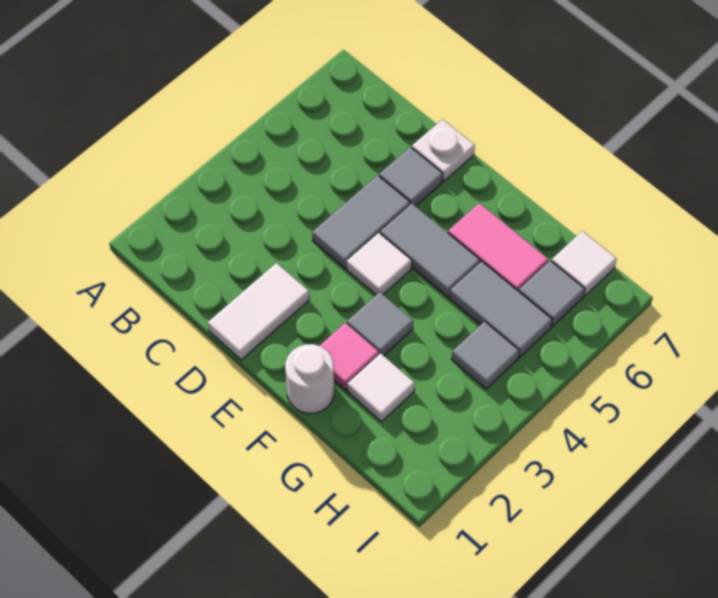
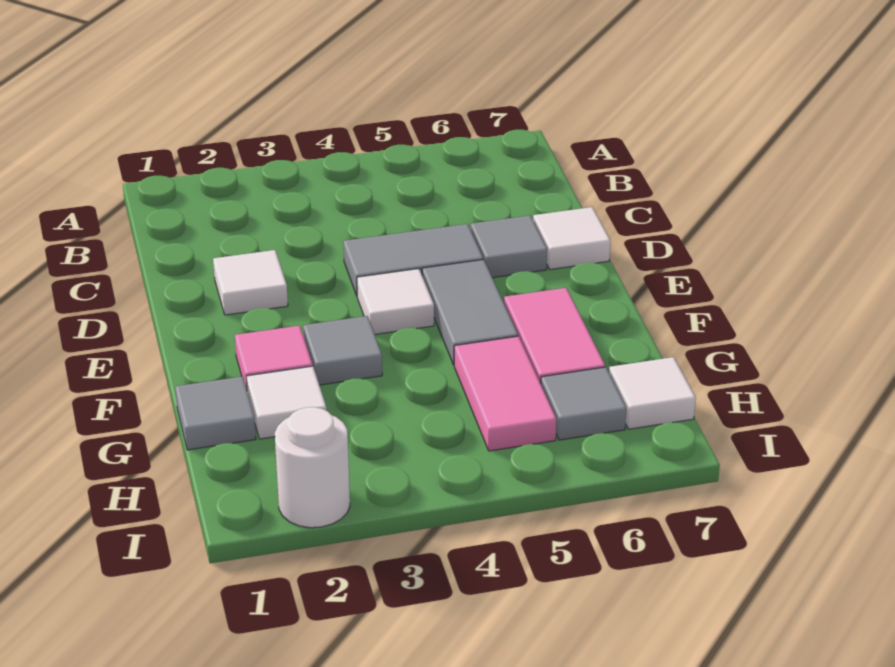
white 1x2 tile [208,263,309,360] -> white 1x1 tile [213,250,288,315]
white 1x1 plate [412,119,475,181] -> white 1x1 tile [533,207,610,270]
white 1x1 round brick [285,344,334,413] -> white 1x1 round brick moved to [275,407,350,528]
grey 1x2 tile [450,261,552,358] -> pink 1x2 tile [454,336,556,451]
grey 1x1 tile [452,322,519,389] -> grey 1x1 tile moved to [175,376,256,450]

